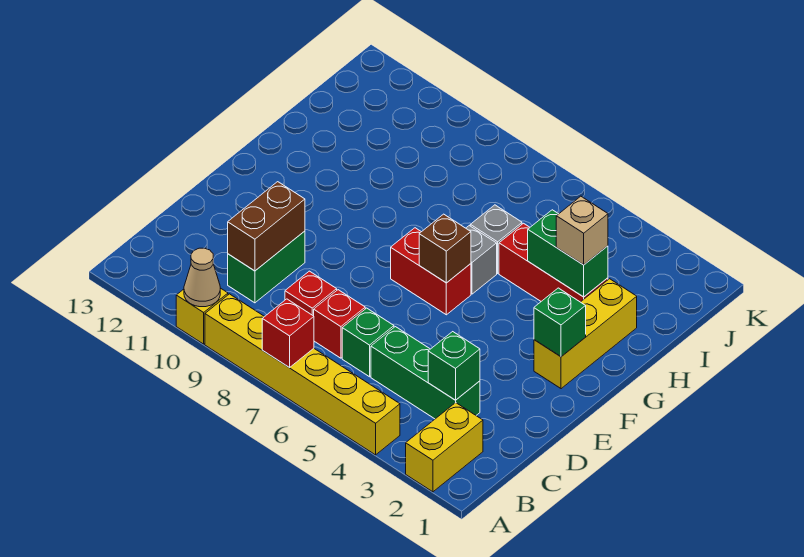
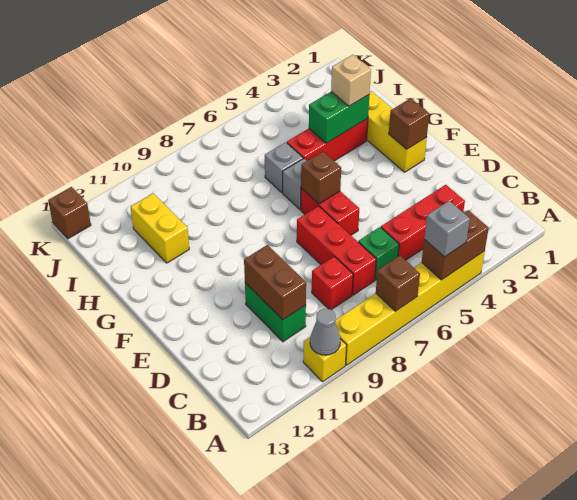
yellow 1x2 brick [406,403,483,492] -> yellow 1x2 brick moved to [131,193,189,263]
none -> brown 1x2 brick [422,210,489,280]
none -> grey 1x1 brick [424,201,470,257]
red 1x1 brick [262,299,314,368] -> brown 1x1 brick [376,256,420,311]
tan 1x1 cone [184,248,220,307] -> grey 1x1 cone [310,309,340,355]
green 1x3 brick [371,327,480,419] -> red 1x3 brick [381,185,465,260]
green 1x1 brick [428,332,480,400] -> none
red 1x1 brick [314,290,365,358] -> red 1x3 brick [297,206,376,295]
green 1x1 brick [534,288,586,357] -> brown 1x1 brick [389,98,429,149]
red 1x2 brick [391,228,471,315] -> red 1x2 brick turned to [301,188,359,235]
none -> brown 1x1 brick [48,187,91,239]

